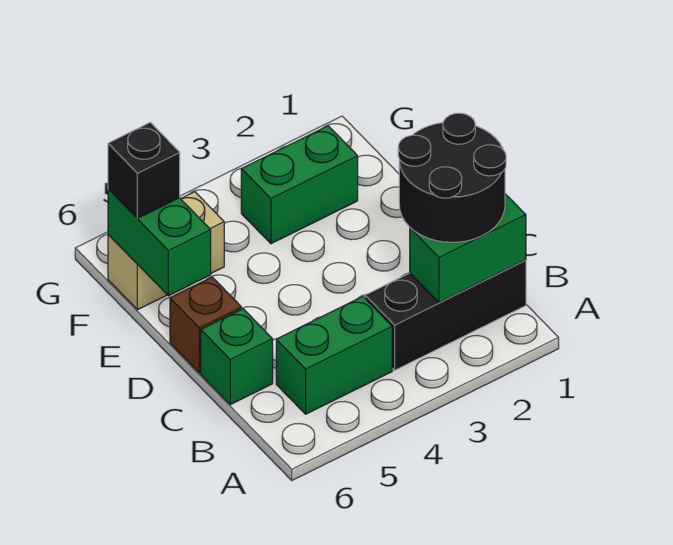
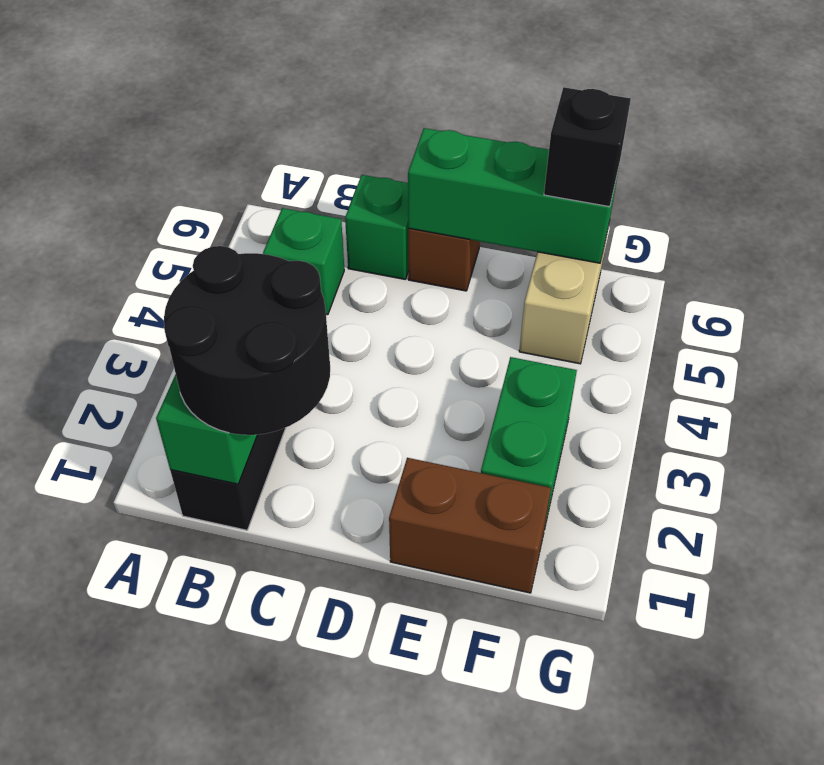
green 1x2 brick [276,296,392,414] -> green 1x1 brick [263,208,344,315]
none -> brown 1x2 brick [389,458,551,593]
green 1x2 brick [108,189,211,296] -> green 1x3 brick [408,128,619,263]

